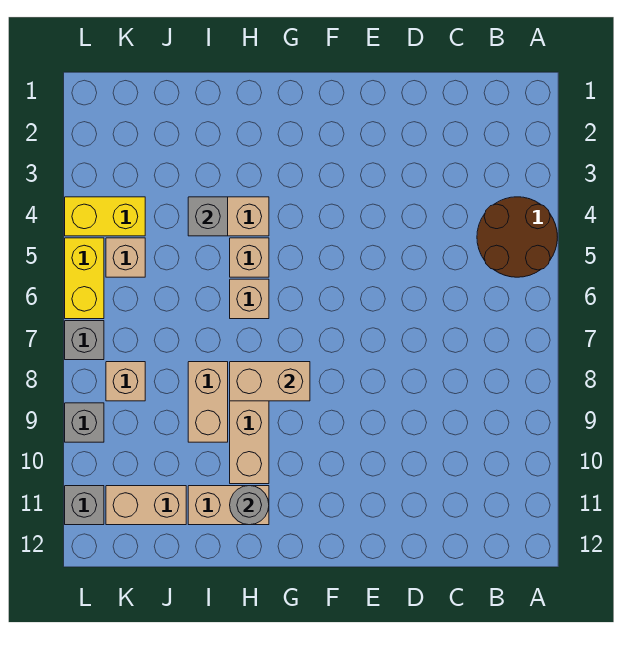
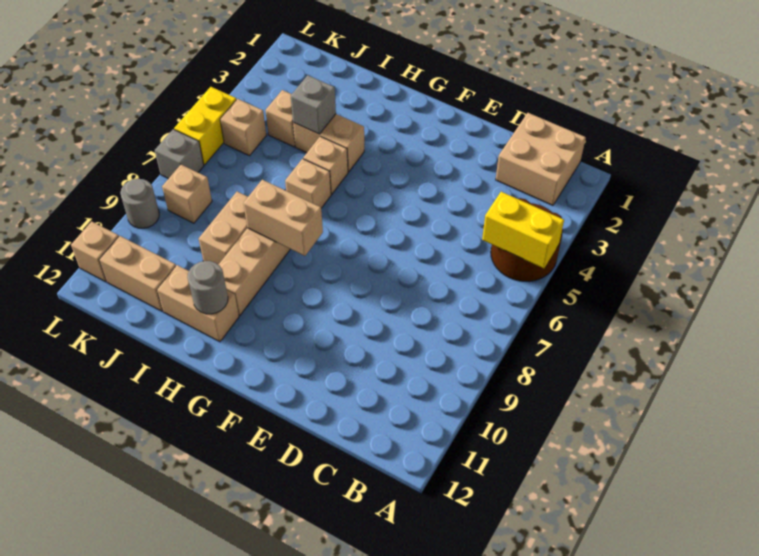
none -> tan 2x2 brick [496,113,586,205]
none -> tan 1x1 brick [266,90,295,147]
yellow 1x2 brick [65,197,145,236] -> yellow 1x2 brick moved to [482,192,564,268]
grey 1x1 brick [65,403,104,442] -> grey 1x1 round brick [120,179,159,228]
grey 1x1 brick [65,486,104,525] -> tan 1x1 brick [71,221,119,282]

